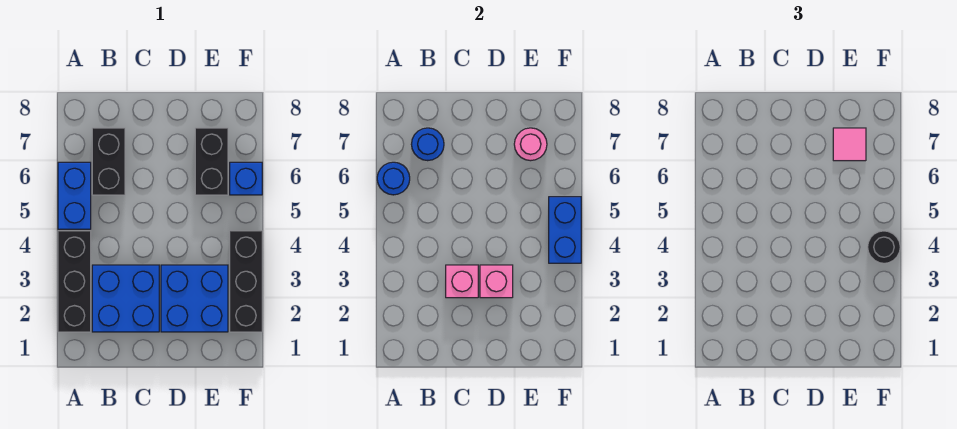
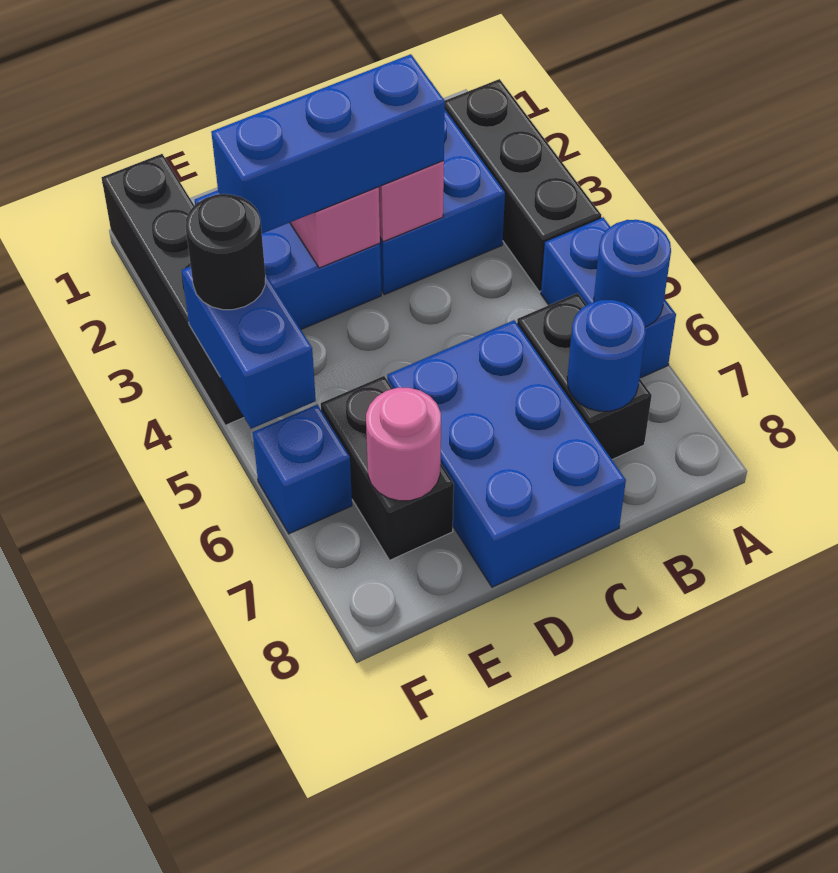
none -> blue 1x3 brick [211,54,445,234]
none -> blue 2x3 brick [387,320,626,587]
pink 1x1 tile [833,128,866,161] -> none
black 1x3 brick [230,231,262,332] -> black 1x4 brick [102,154,244,425]

